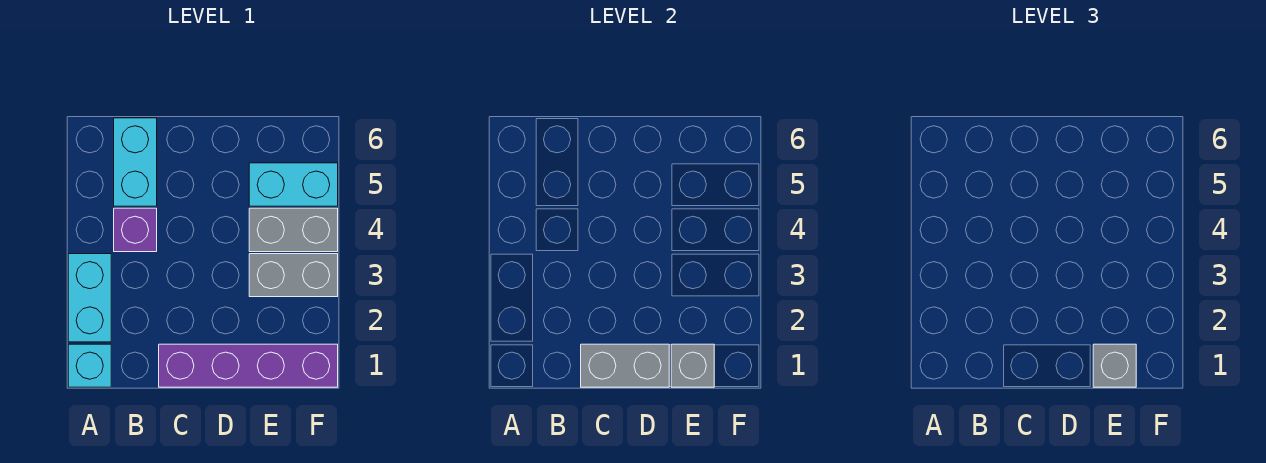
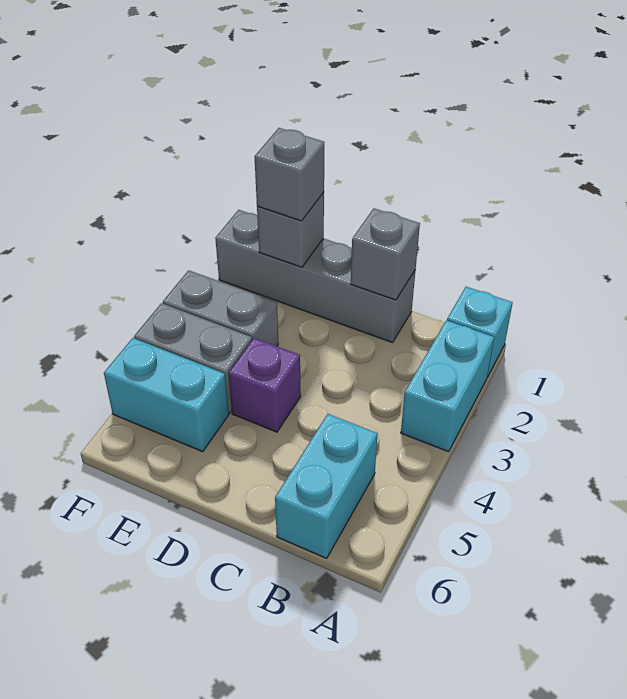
purple 1x1 brick [114,208,157,252] -> purple 1x1 brick moved to [229,338,301,432]
purple 1x4 brick [159,344,338,387] -> grey 1x4 brick [215,210,415,343]
grey 1x2 brick [581,344,669,387] -> grey 1x1 brick [351,208,420,300]

